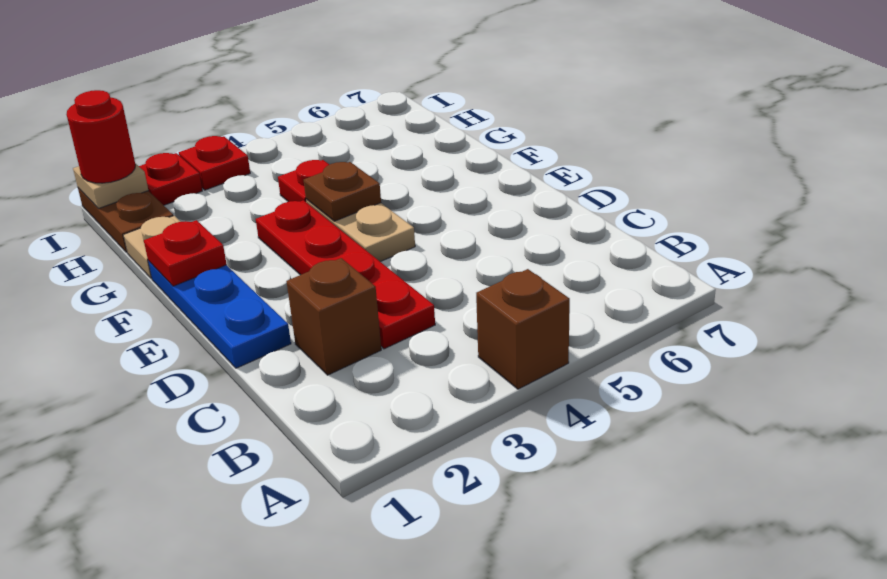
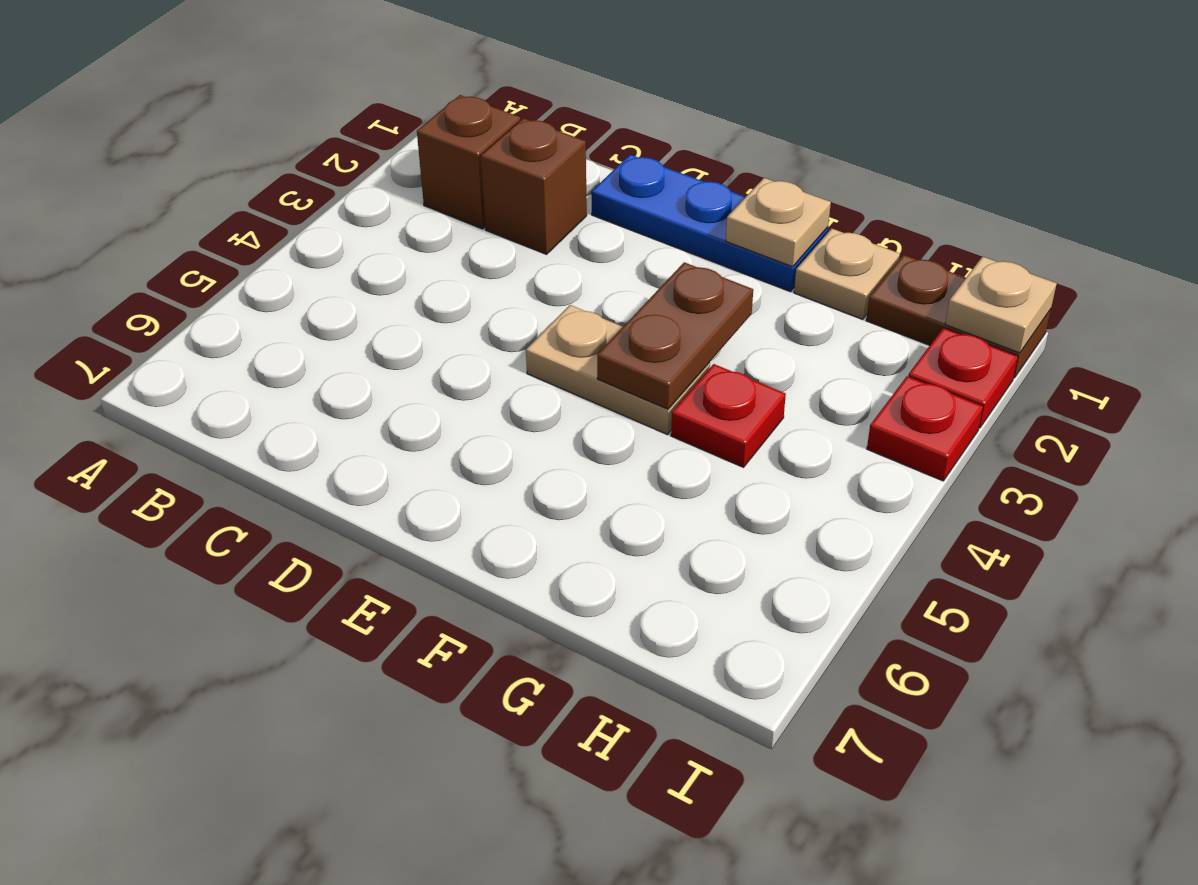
brown 1x1 brick [476,269,570,389] -> brown 1x1 brick moved to [417,95,520,229]
red 1x4 plate [256,200,435,349] -> none
red 1x1 plate [144,220,227,286] -> tan 1x1 plate [726,178,831,267]
brown 1x1 plate [304,162,381,221] -> brown 1x2 plate [597,262,753,409]
red 1x1 round brick [66,90,135,183] -> none

